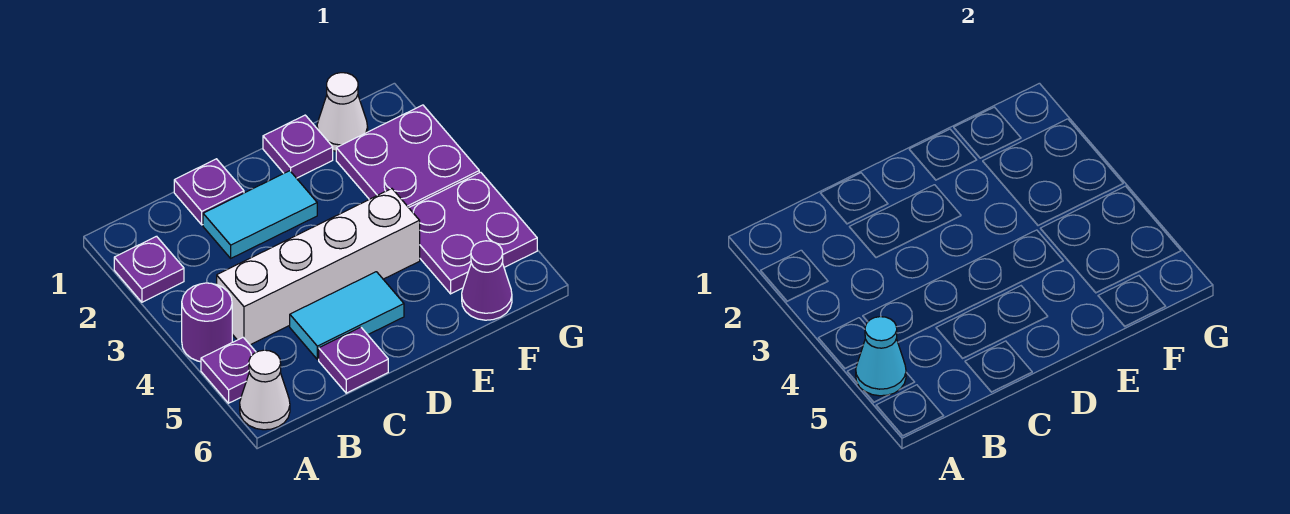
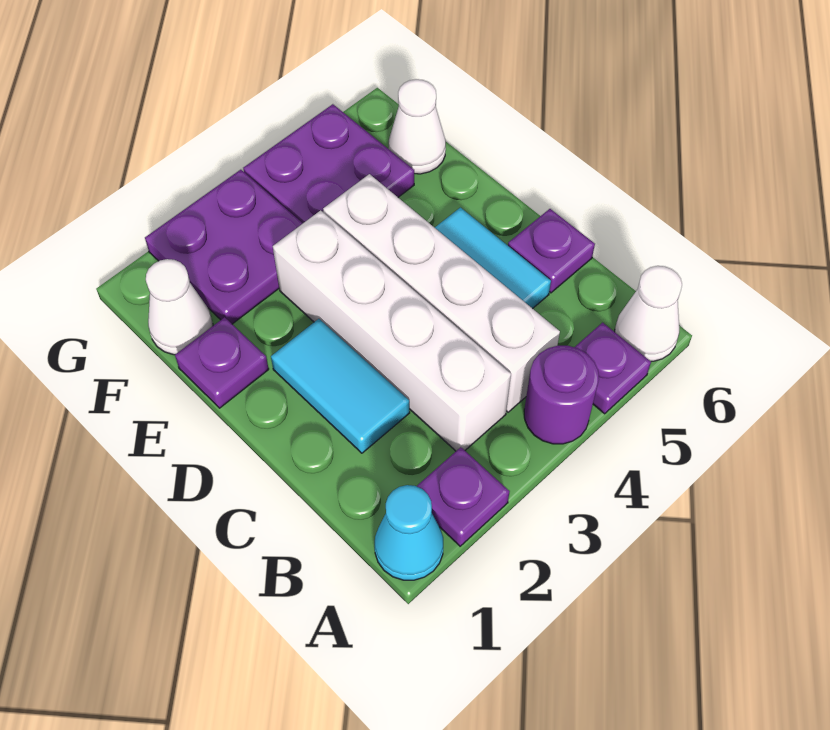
cyan 1x1 cone [856,317,906,396] -> cyan 1x1 cone moved to [375,485,443,580]
none -> white 1x4 brick [273,210,511,451]
purple 1x1 plate [174,159,244,225] -> none
purple 1x1 cone [462,241,512,320] -> white 1x1 cone [389,79,446,174]

